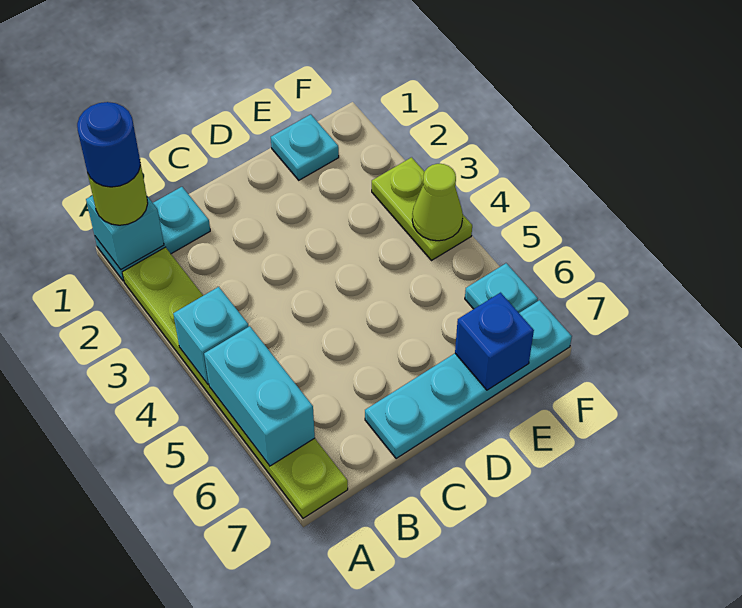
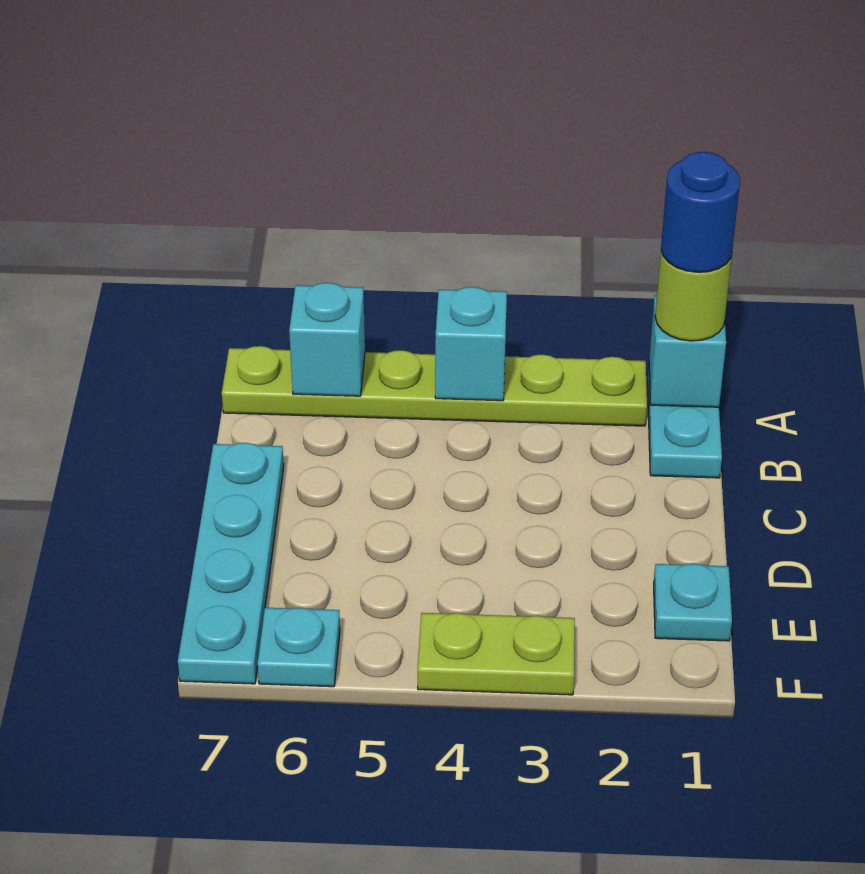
cyan 1x2 brick [204,326,315,466] -> cyan 1x1 brick [289,283,365,396]
blue 1x1 brick [455,293,534,390] -> none
lime 1x1 cone [412,164,463,241] -> none

